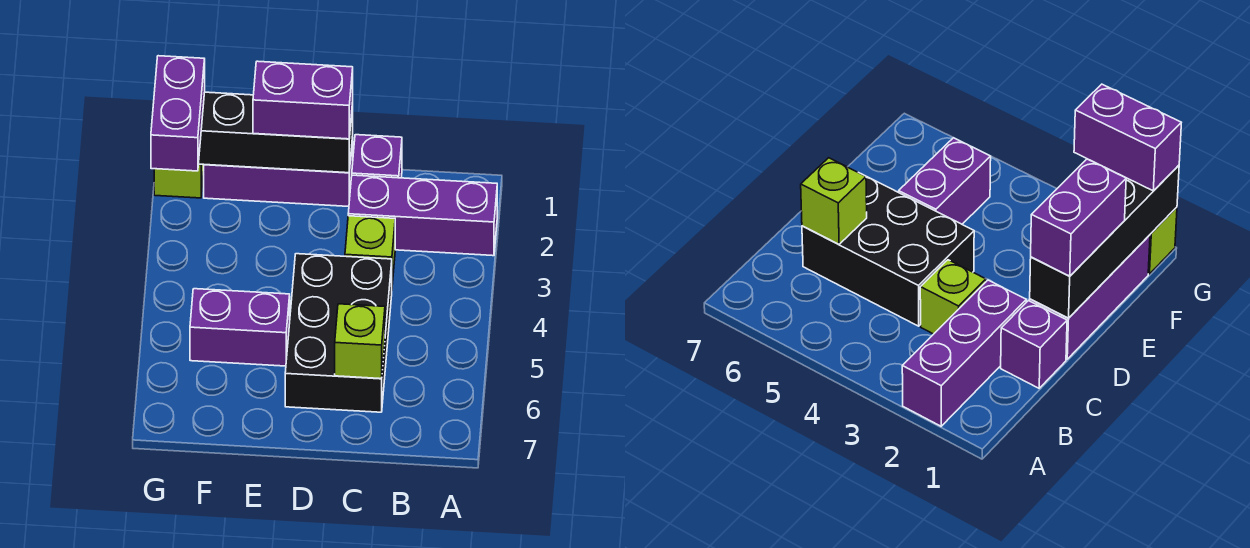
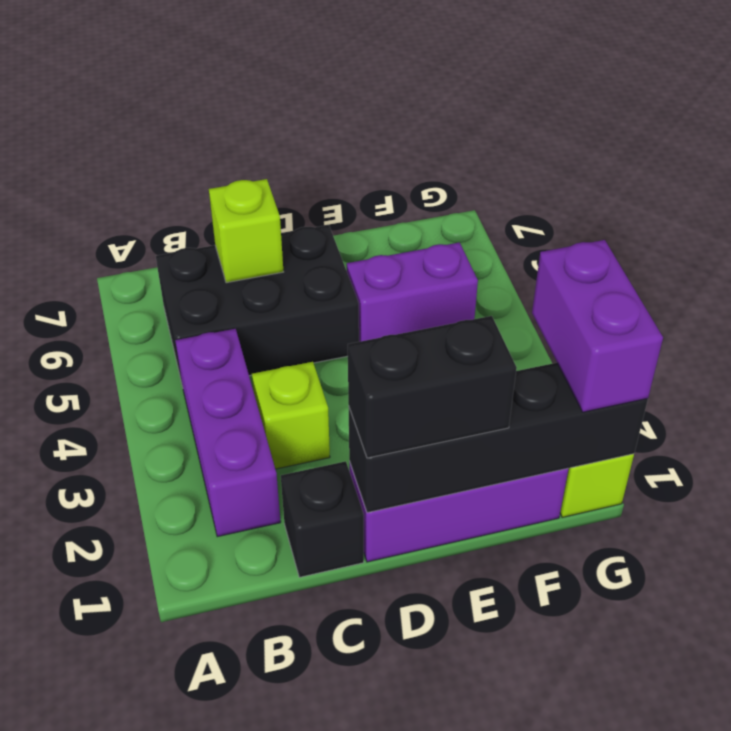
purple 1x3 brick [348,175,497,256] -> purple 1x3 brick turned to [175,329,281,537]
purple 1x1 brick [352,135,402,178] -> black 1x1 brick [281,461,364,577]
black 2x3 brick [285,254,392,412] -> black 2x3 brick turned to [156,225,359,383]
purple 1x2 brick [253,61,353,139] -> black 1x2 brick [348,316,517,458]

